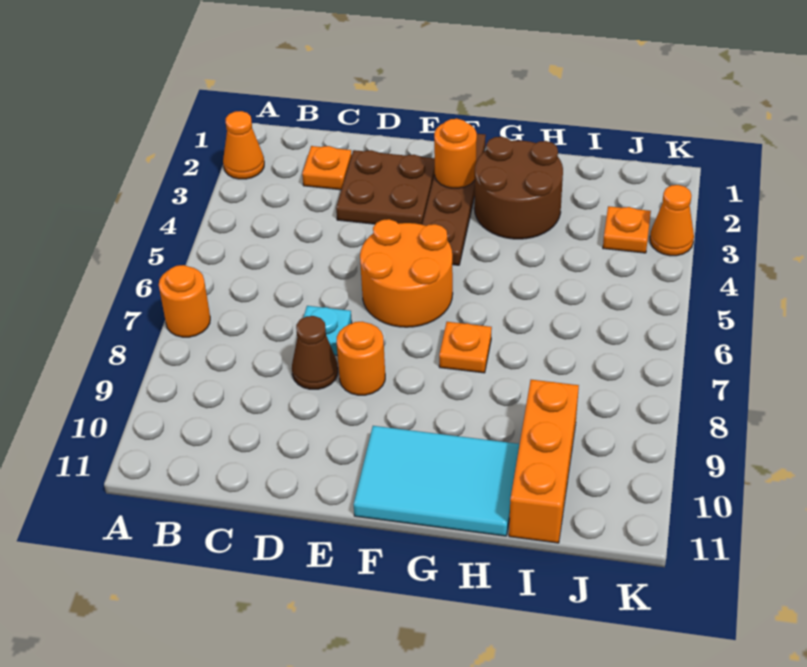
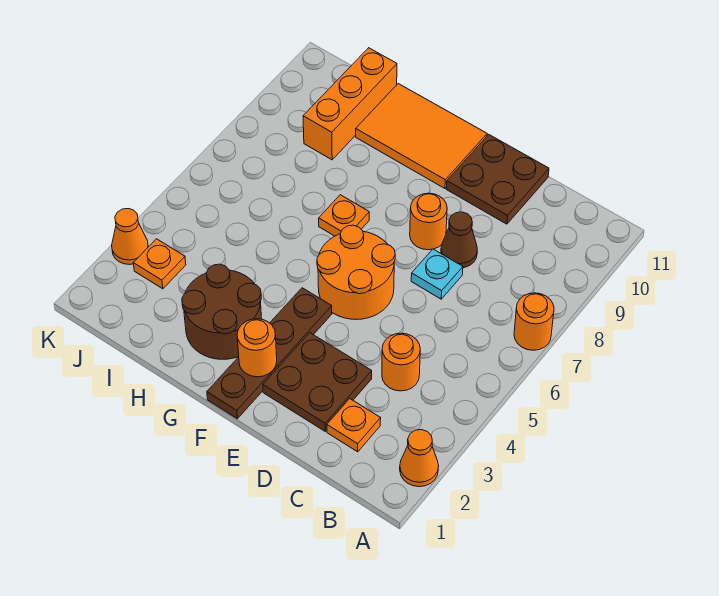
none -> orange 1x1 round brick [382,333,420,391]
none -> brown 2x2 plate [447,135,549,224]
cyan 2x3 tile [354,426,520,536] -> orange 2x3 tile [356,84,487,188]

